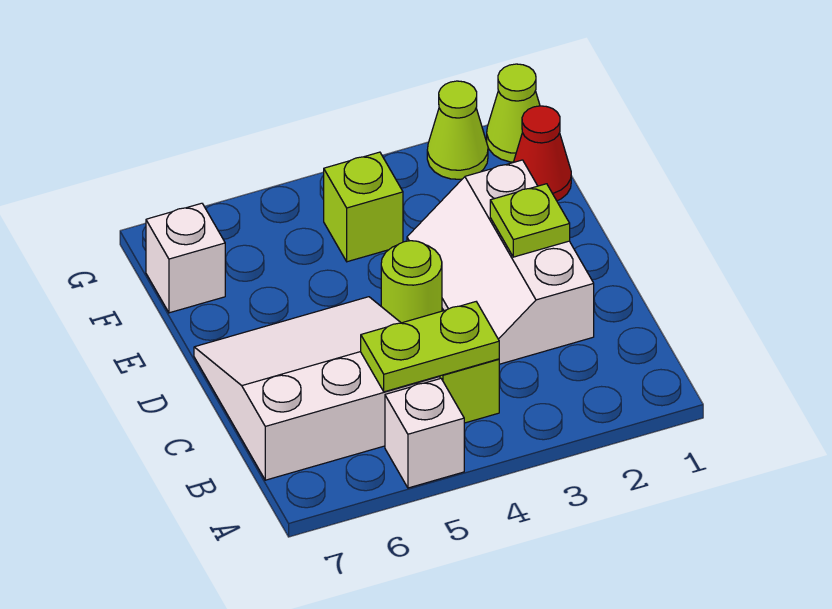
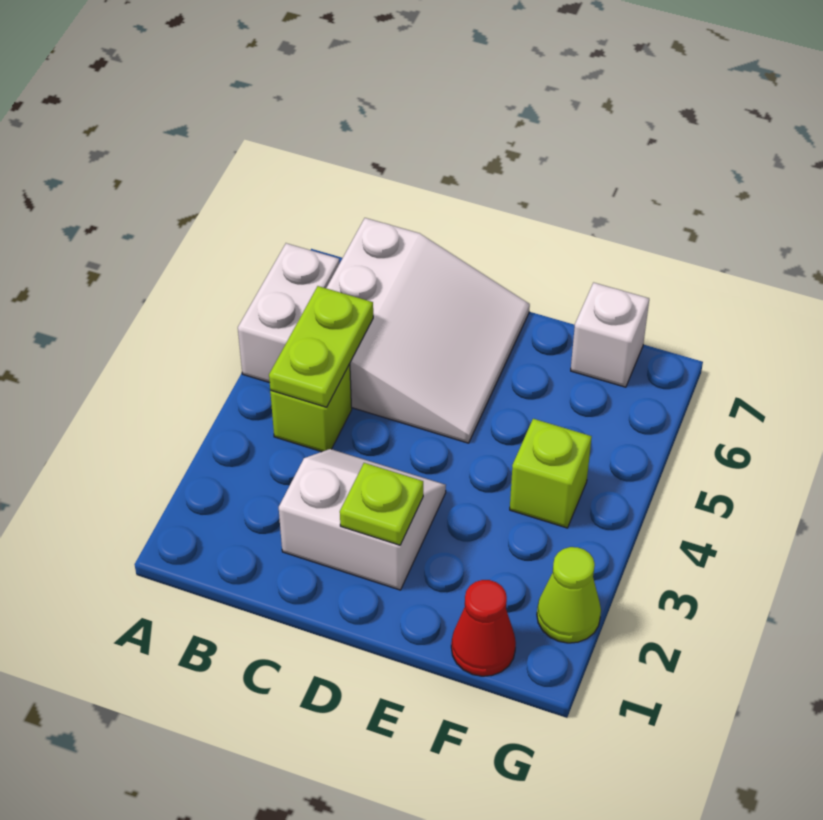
white 1x1 brick [385,379,464,488] -> white 1x2 brick [238,243,339,383]
white 2x3 slope [407,160,594,364] -> white 2x2 slope [279,449,446,590]
lime 1x1 round brick [381,241,442,323] -> none
lime 1x1 cone [487,64,540,162] -> none

